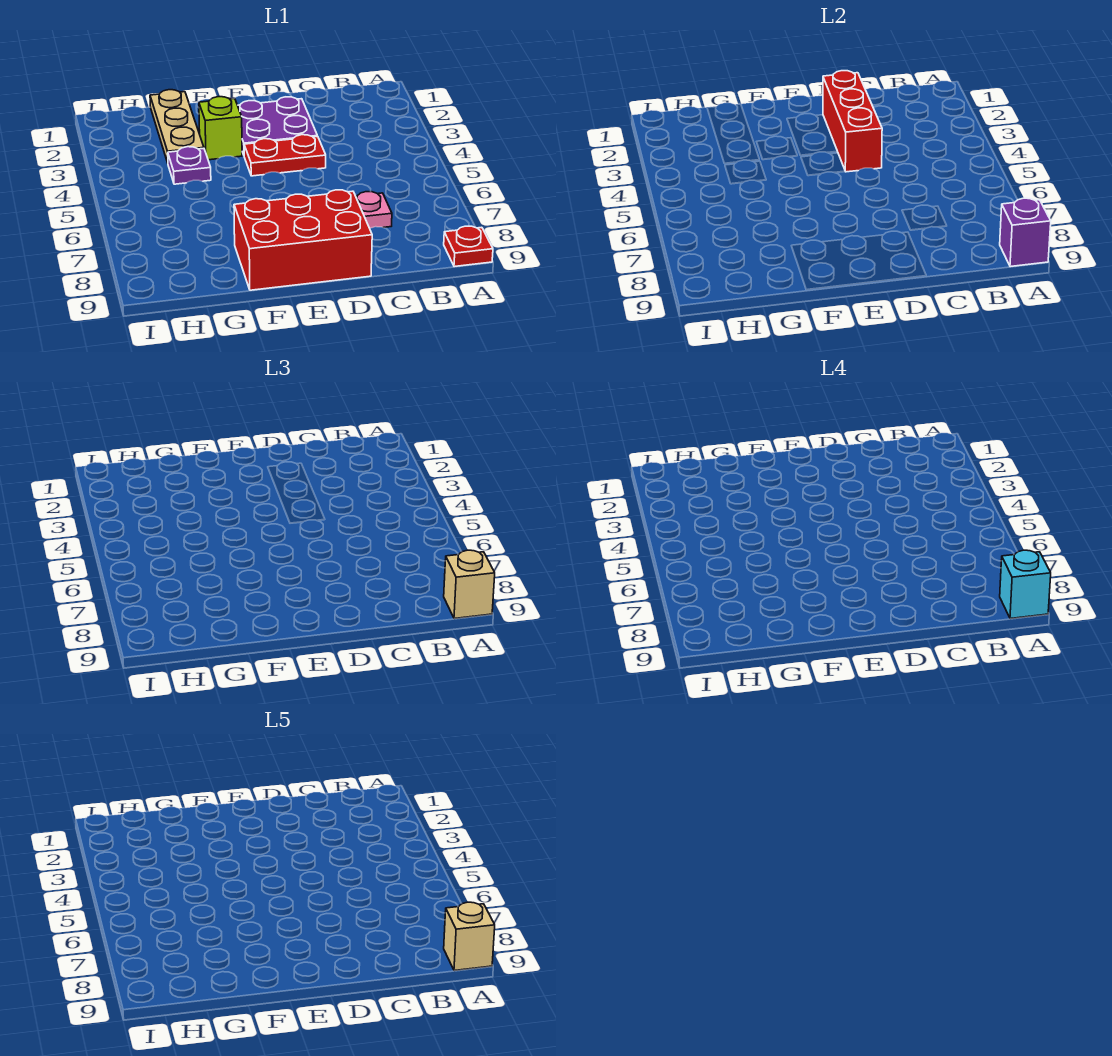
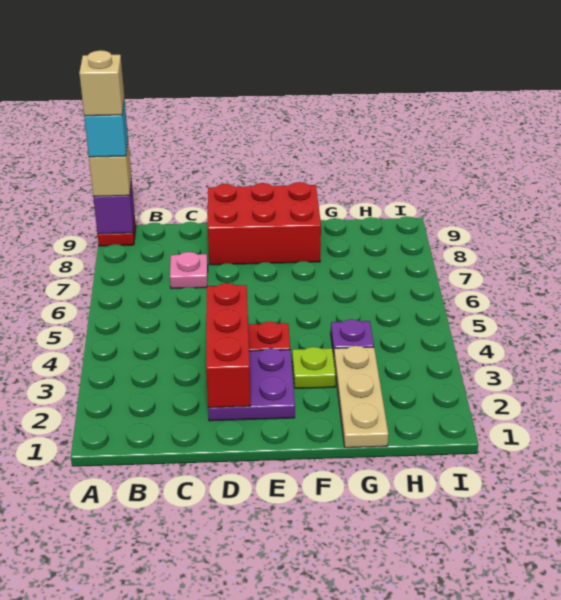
lime 1x1 brick [199,97,242,160] -> lime 1x1 plate [292,347,336,388]

